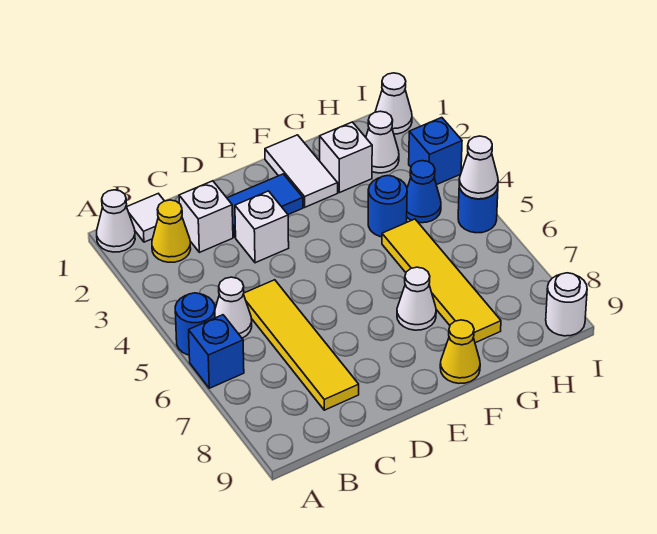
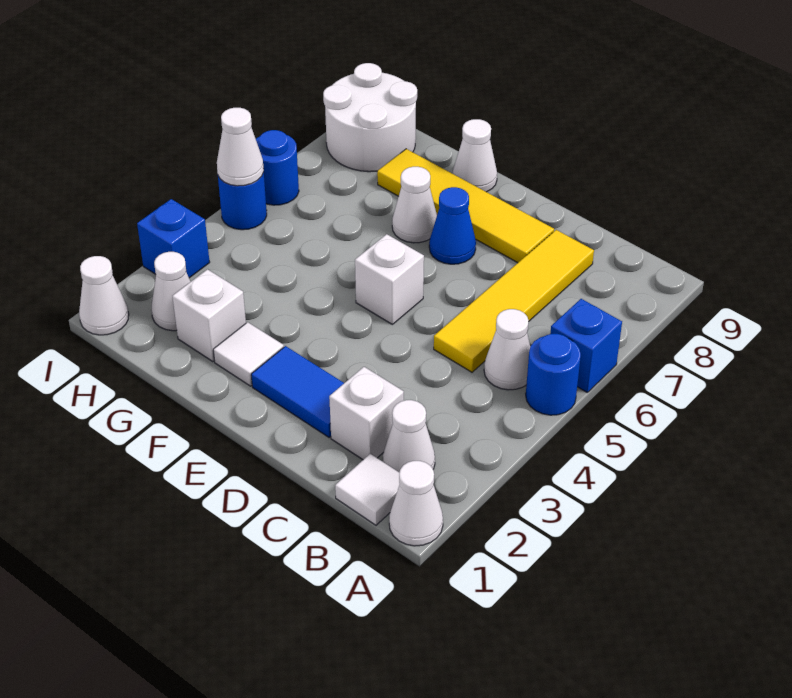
yellow 1x1 cone [152,200,191,262] -> white 1x1 cone [383,400,435,472]
white 1x1 brick [235,191,289,263] -> white 1x1 brick moved to [355,234,424,324]
white 1x2 tile [265,135,338,207] -> white 1x1 tile [213,322,284,386]
yellow 1x1 cone [440,320,480,383] -> white 1x1 cone [453,119,497,192]
blue 1x1 round brick [368,175,407,237] -> blue 1x1 round brick moved to [256,130,299,205]
yellow 1x4 tile [382,219,501,343] -> yellow 1x4 tile turned to [377,149,554,263]
blue 1x1 cone [407,161,441,223] -> blue 1x1 cone moved to [429,187,476,264]
white 1x1 round brick [546,273,587,336] -> white 2x2 round brick [323,63,417,172]

